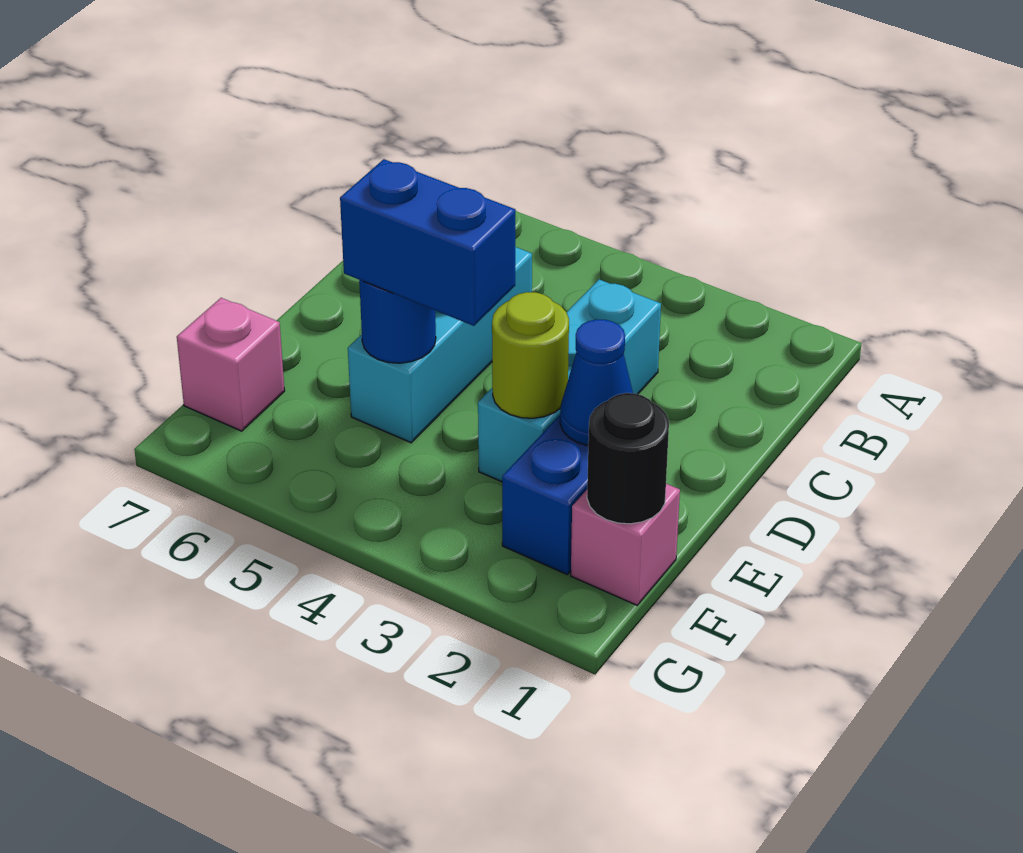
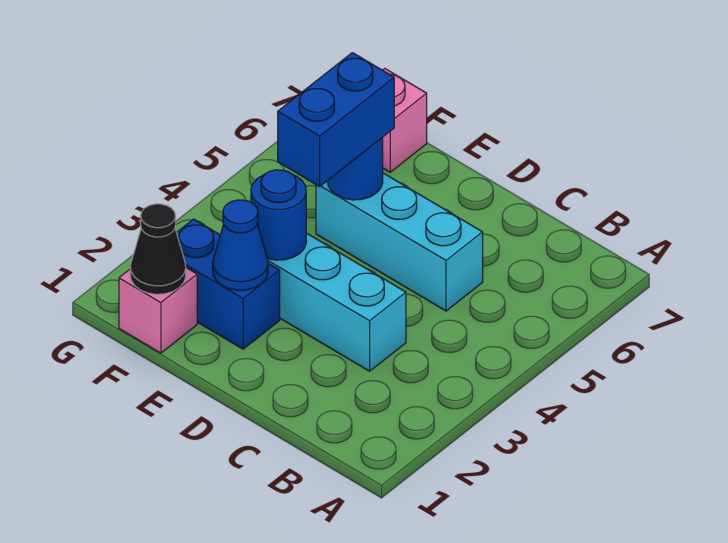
lime 1x1 round brick [492,292,569,418] -> blue 1x1 round brick [251,170,306,260]
black 1x1 round brick [587,393,669,524] -> black 1x1 cone [130,204,186,294]

